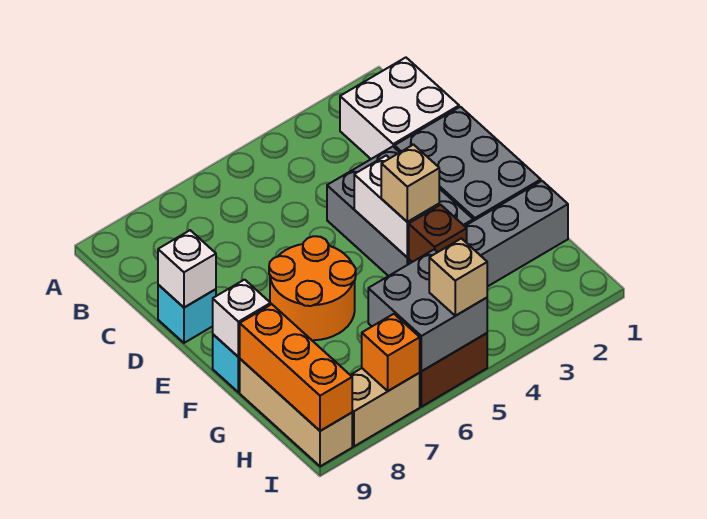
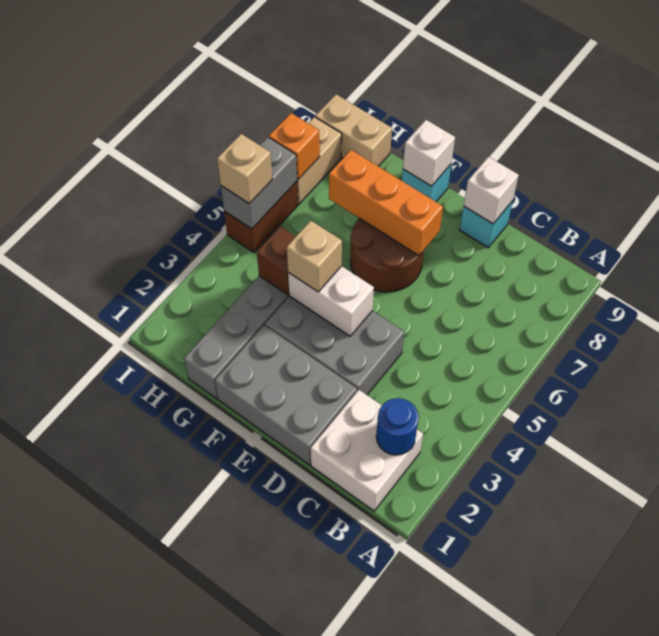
none -> blue 1x1 round brick [376,398,419,455]
orange 2x2 round brick [269,236,356,340] -> brown 2x2 round brick [350,218,424,292]
tan 1x3 brick [240,359,352,466] -> tan 1x2 brick [315,94,392,166]
orange 1x3 brick [239,304,352,431] -> orange 1x3 brick moved to [329,150,443,256]
grey 2x2 brick [368,249,487,371] -> grey 1x2 brick [221,137,297,229]

